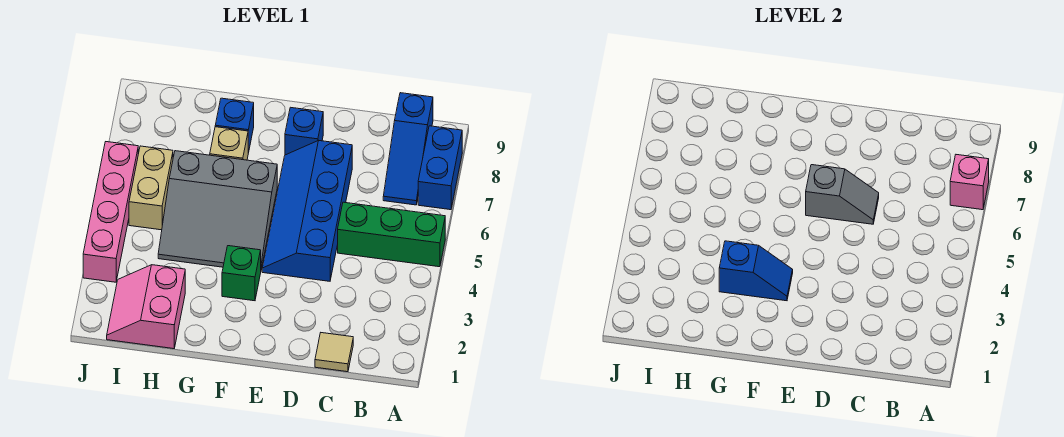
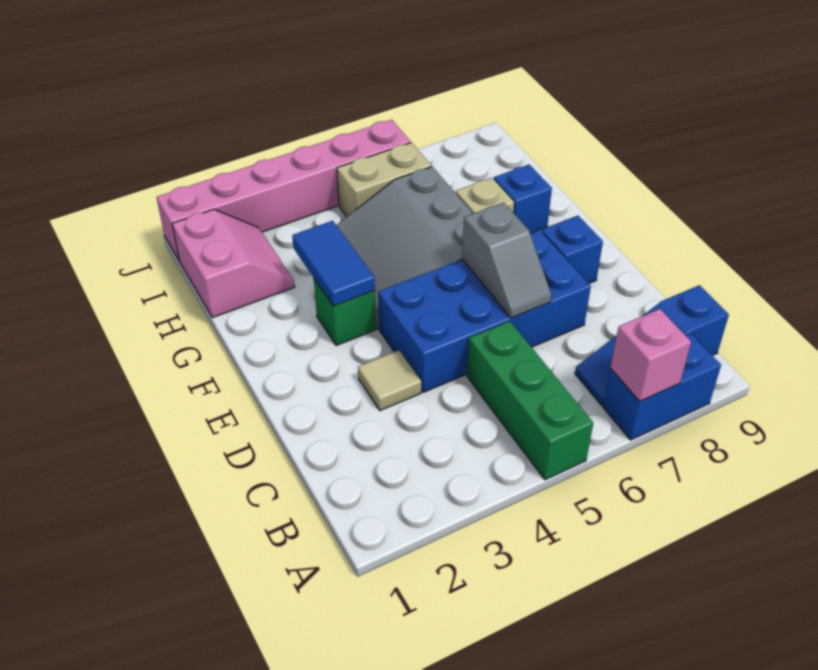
tan 1x1 tile [315,333,353,372] -> tan 1x1 tile moved to [358,350,421,410]
blue 2x4 slope [262,140,352,281] -> blue 2x4 brick [378,230,591,392]
blue 1x2 slope [719,241,793,301] -> blue 1x2 tile [292,221,375,306]
pink 2x2 slope [107,265,185,349] -> pink 2x2 slope turned to [172,209,295,318]
pink 1x4 brick [83,142,138,282] -> pink 1x6 brick [156,120,411,261]

